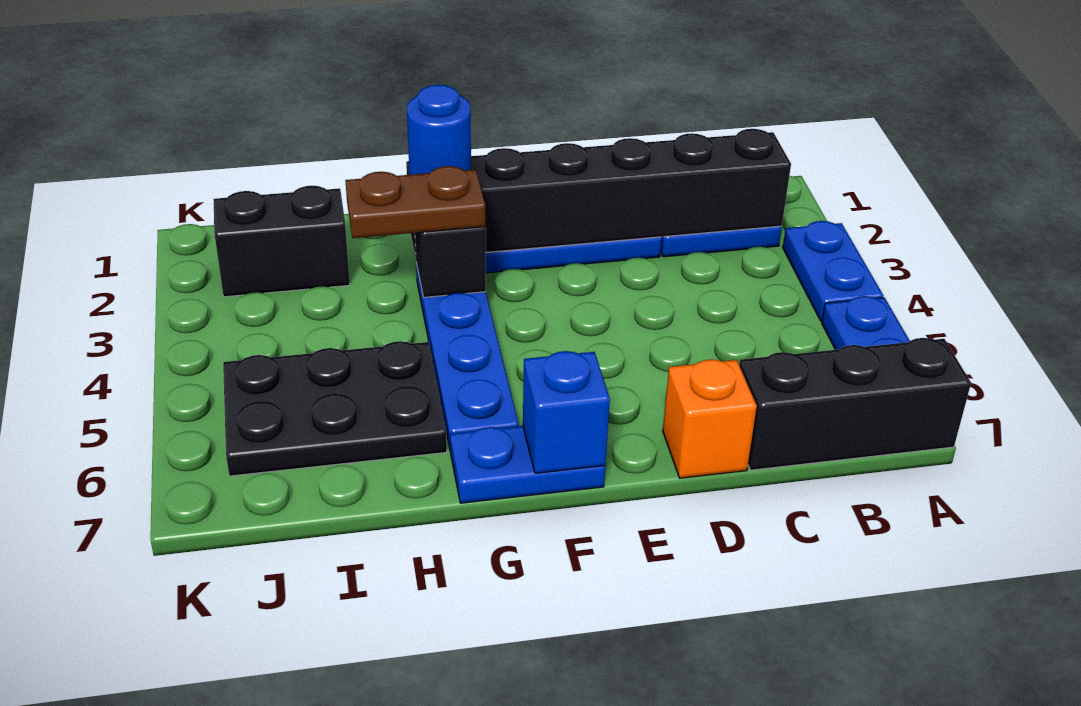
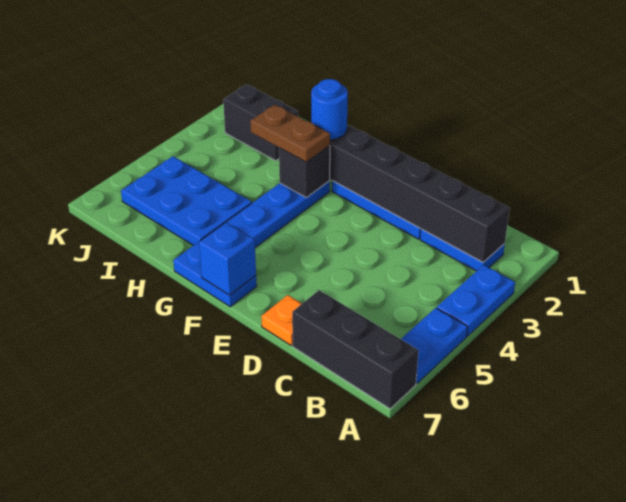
orange 1x1 brick [663,359,757,478] -> orange 1x1 plate [261,295,302,345]
black 2x3 plate [223,341,447,476] -> blue 2x3 plate [121,156,252,245]

